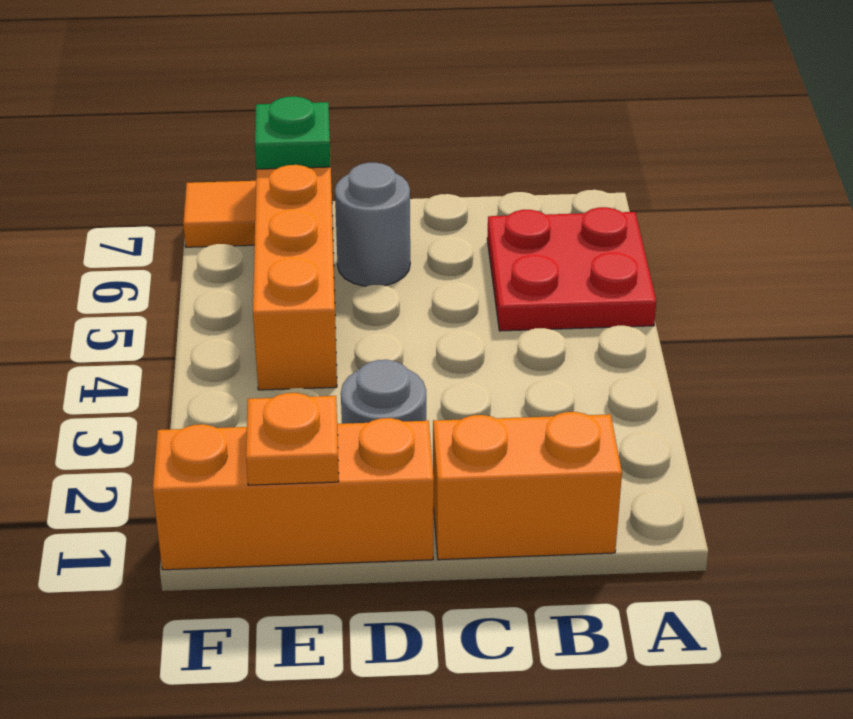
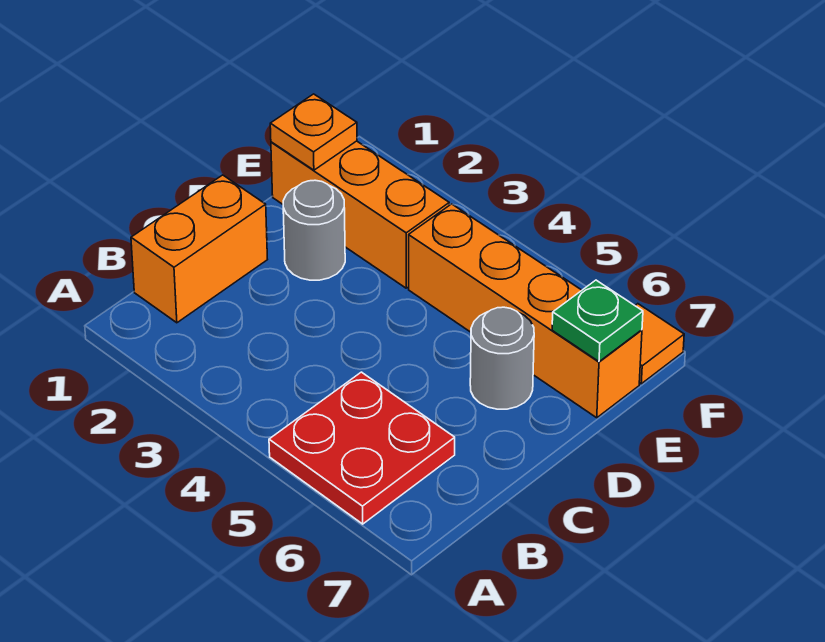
orange 1x3 brick [153,418,434,570] -> orange 1x3 brick turned to [271,141,449,288]

